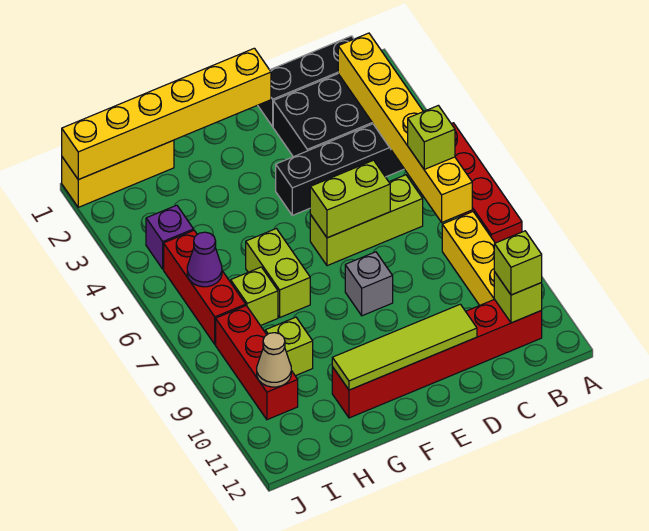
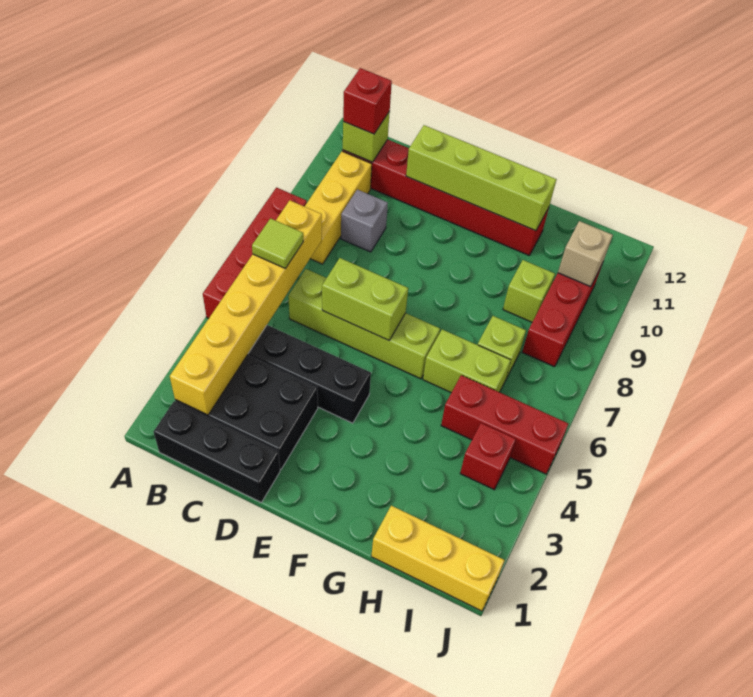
lime 1x1 brick [408,105,455,169] -> lime 1x1 tile [252,218,303,269]
lime 1x1 brick [494,231,542,295] -> red 1x1 brick [343,68,392,134]
lime 1x3 brick [310,175,423,266] -> lime 1x4 brick [288,269,440,379]
lime 1x4 tile [332,304,477,390] -> lime 1x4 brick [406,125,557,231]
yellow 1x6 brick [62,48,271,180] -> none
grey 1x1 brick [345,252,393,316] -> grey 1x1 brick moved to [341,189,388,252]
lime 1x2 brick [246,229,310,317] -> lime 1x2 brick turned to [423,329,511,393]
purple 1x1 brick [146,205,194,269] -> red 1x1 brick [460,423,516,490]
red 1x3 brick [164,231,246,344] -> red 1x3 brick turned to [441,375,568,474]
purple 1x1 cone [187,232,222,287] -> none
tan 1x1 cone [257,333,291,387] -> tan 1x1 brick [558,221,613,287]

